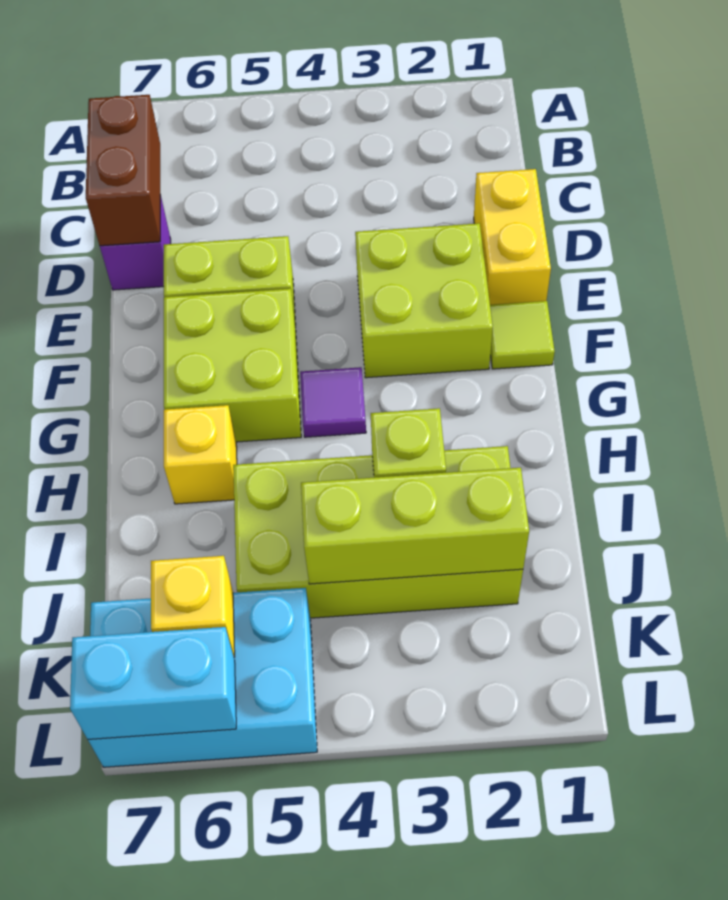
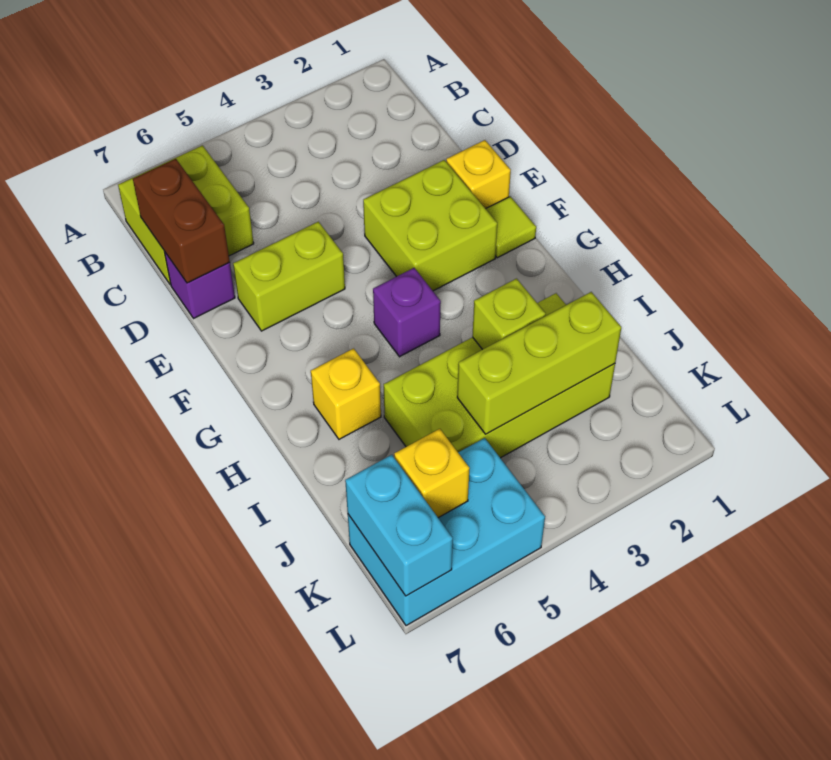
yellow 1x2 brick [474,169,551,305] -> yellow 1x1 brick [446,140,511,209]
lime 2x2 brick [164,289,301,442] -> lime 2x2 brick moved to [118,145,254,285]
purple 1x1 tile [300,367,366,437] -> purple 1x1 brick [373,268,441,357]
cyan 1x2 brick [70,627,236,739] -> cyan 1x2 brick turned to [345,455,453,596]

